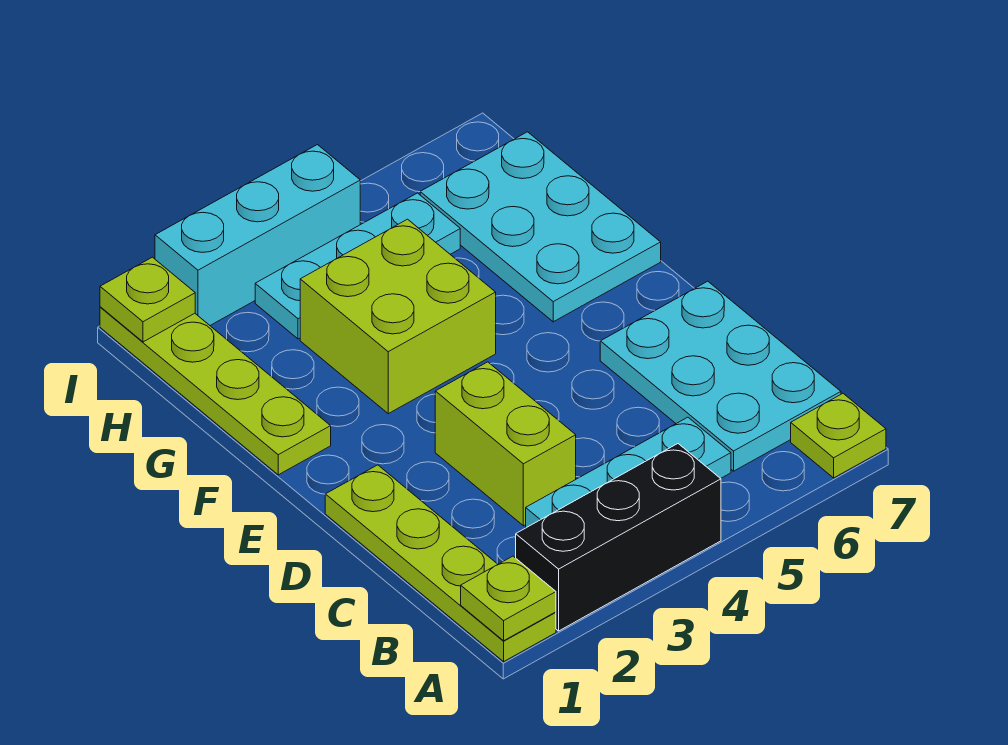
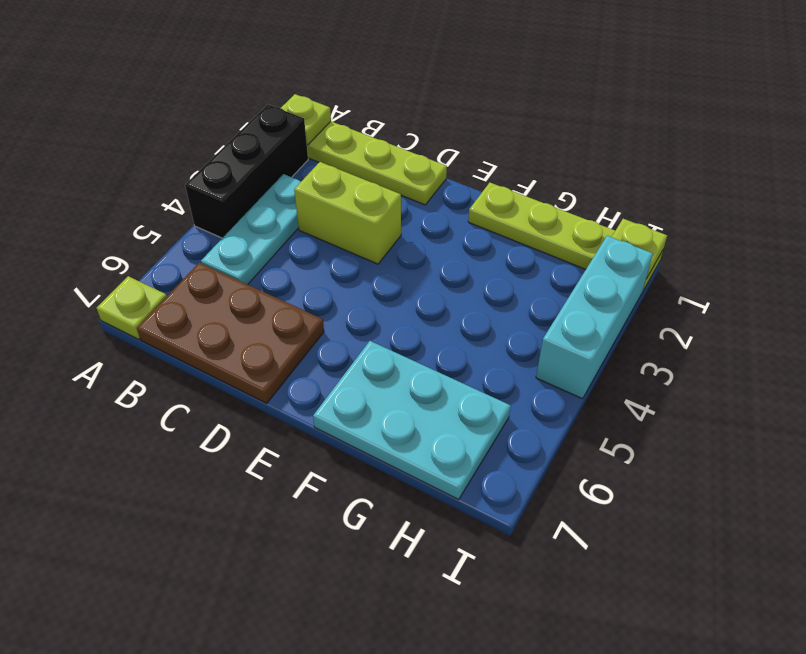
cyan 2x3 plate [600,281,841,471] -> brown 2x3 plate [137,263,324,403]
lime 2x2 brick [300,219,496,414] -> none
cyan 1x3 plate [255,193,460,339] -> none

